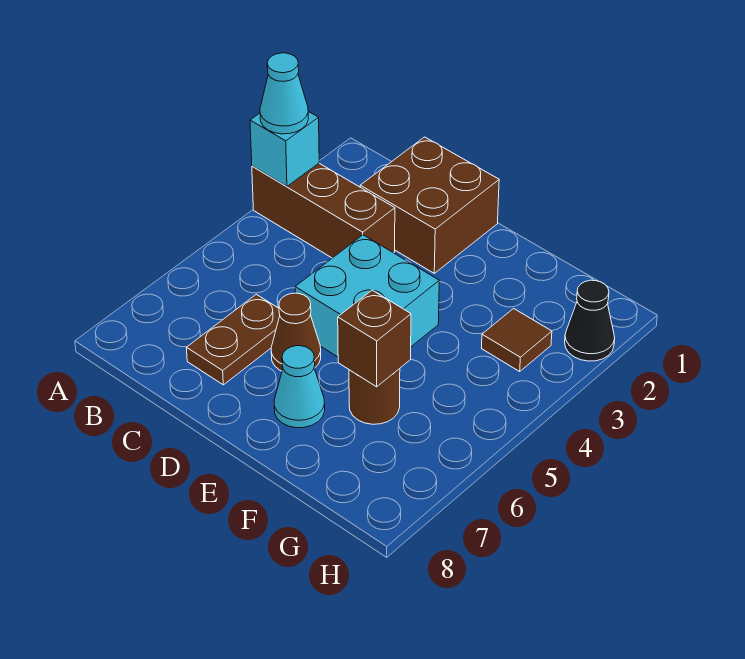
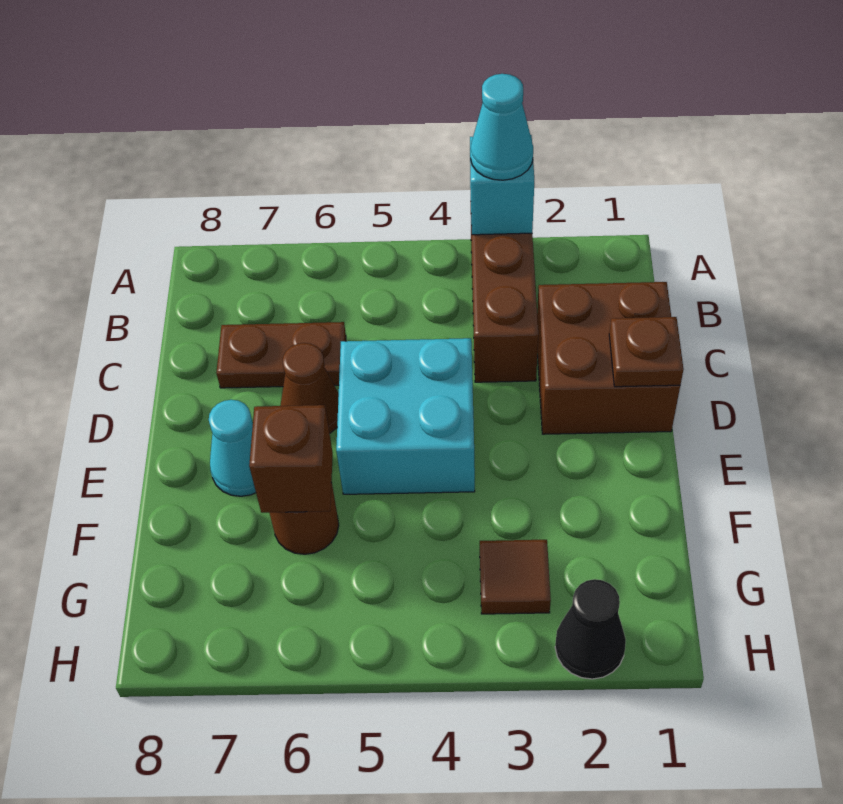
none -> brown 1x1 plate [609,317,683,387]

